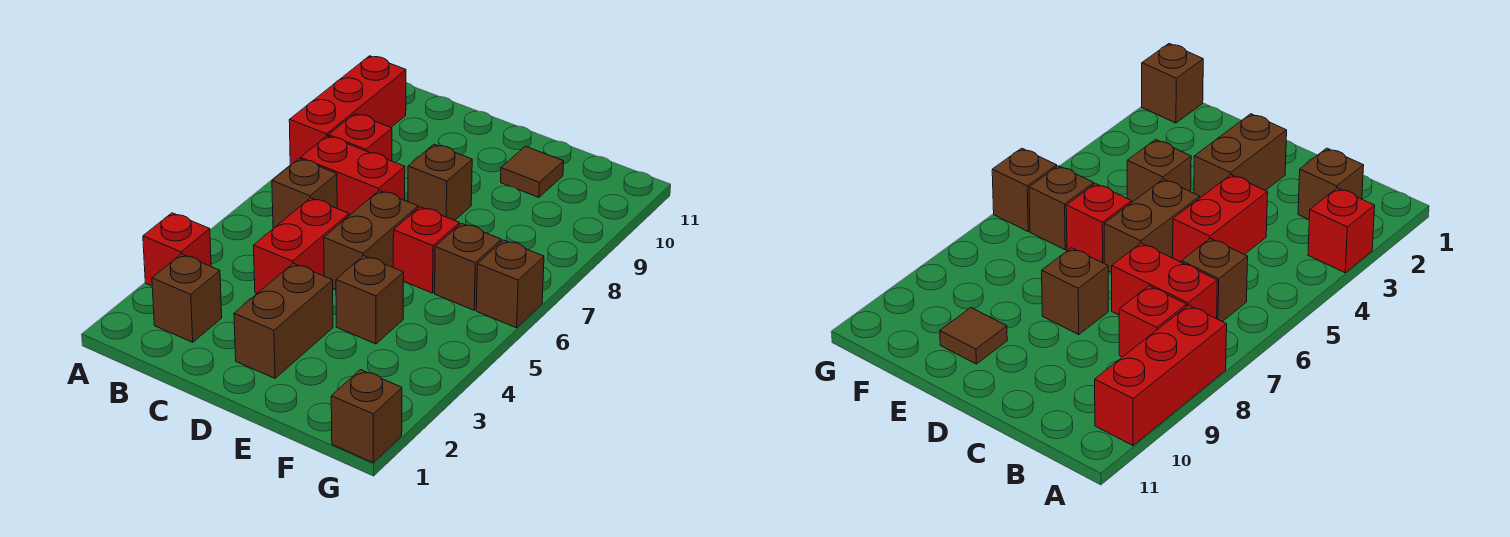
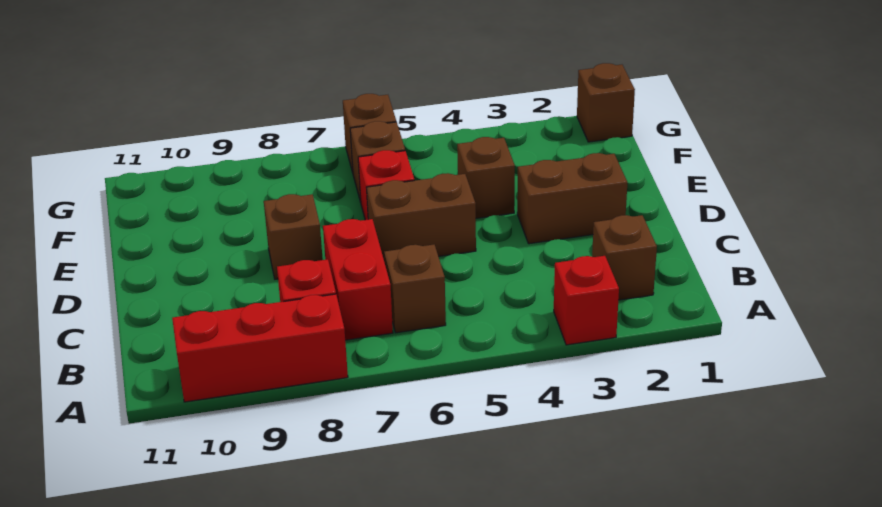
red 1x2 brick [254,198,349,293] -> none
brown 1x1 tile [501,146,564,197] -> none

